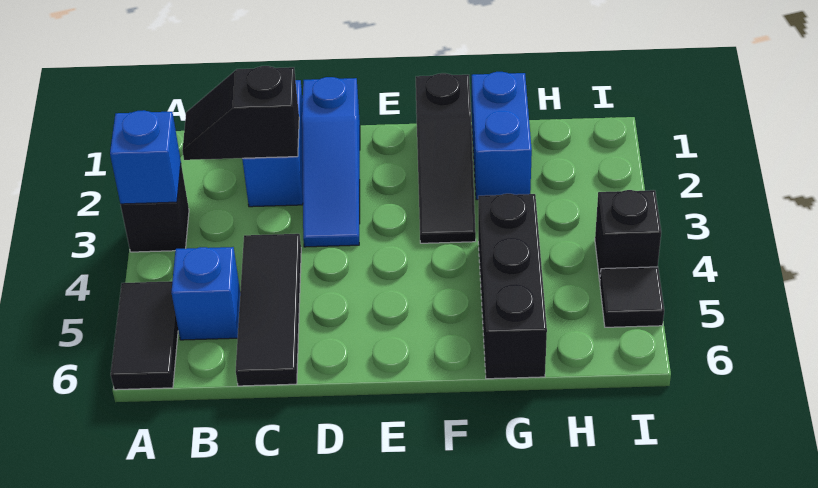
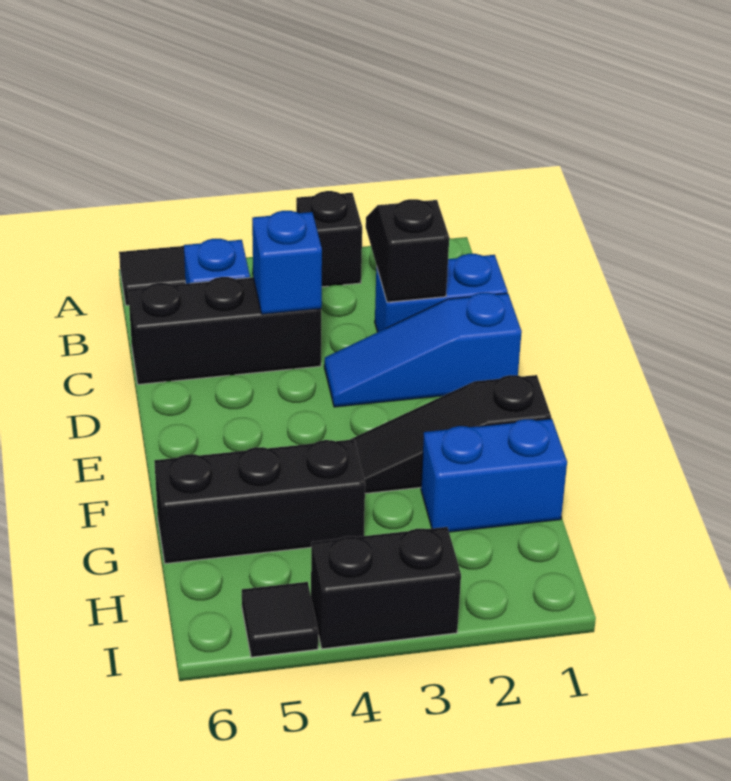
blue 1x1 brick [110,110,181,204] -> blue 1x1 brick moved to [252,211,322,314]
black 1x3 tile [236,234,301,386] -> black 1x3 brick [128,277,321,384]
black 1x1 brick [595,190,661,281] -> black 1x2 brick [311,527,461,649]

